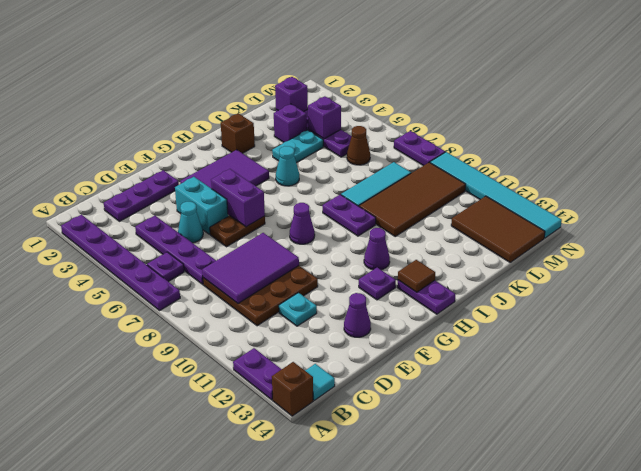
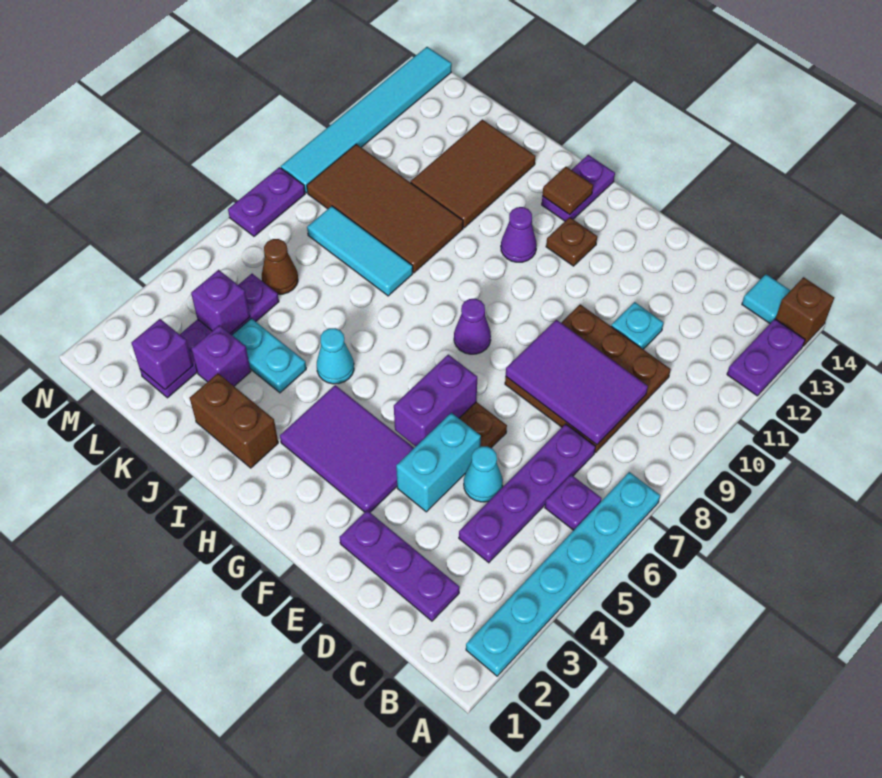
purple 1x6 plate [61,215,180,310] -> cyan 1x6 plate [466,472,660,676]
purple 1x1 cone [344,293,371,337] -> none
purple 1x1 plate [359,267,396,300] -> brown 1x1 plate [546,217,597,266]
brown 1x1 brick [221,113,255,153] -> brown 1x2 brick [190,373,278,468]
purple 1x2 plate [322,195,376,236] -> none
brown 2x3 tile [451,196,545,262] -> brown 2x3 tile moved to [411,120,536,228]

